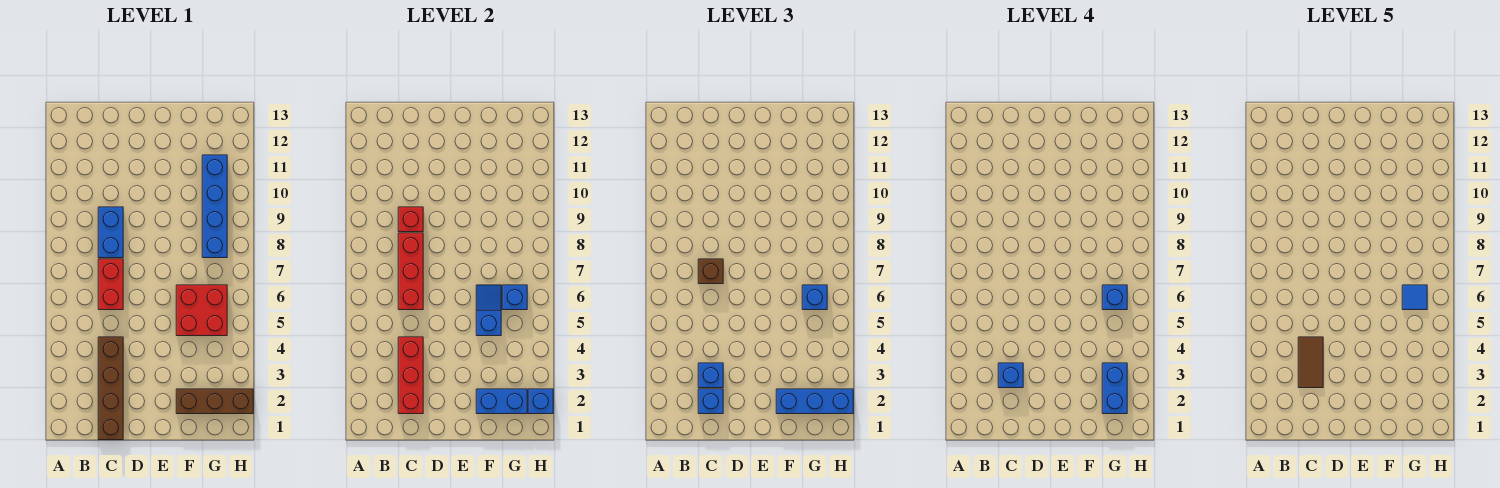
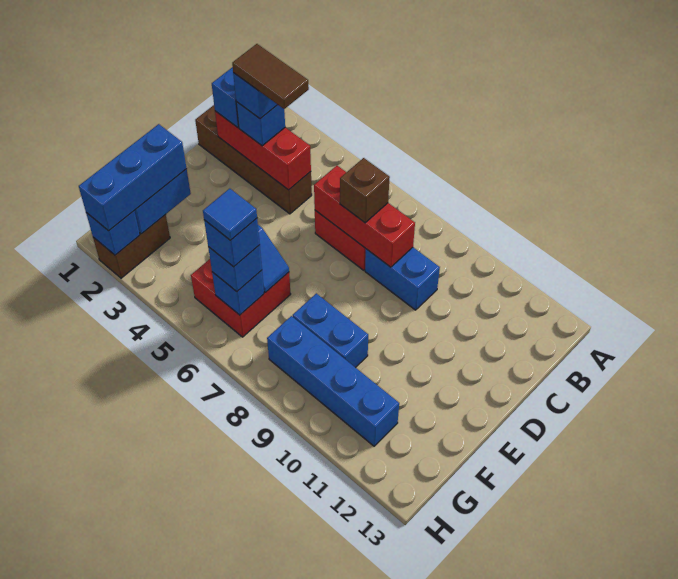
red 1x1 brick [398,207,423,232] -> none
brown 1x3 brick [176,389,253,414] -> brown 1x2 brick [93,215,170,278]
blue 1x2 brick [1102,363,1127,414] -> blue 1x2 brick moved to [293,293,368,368]

